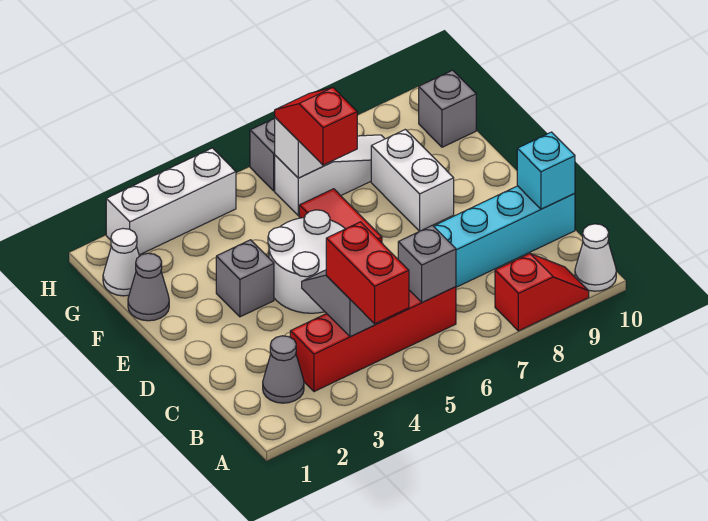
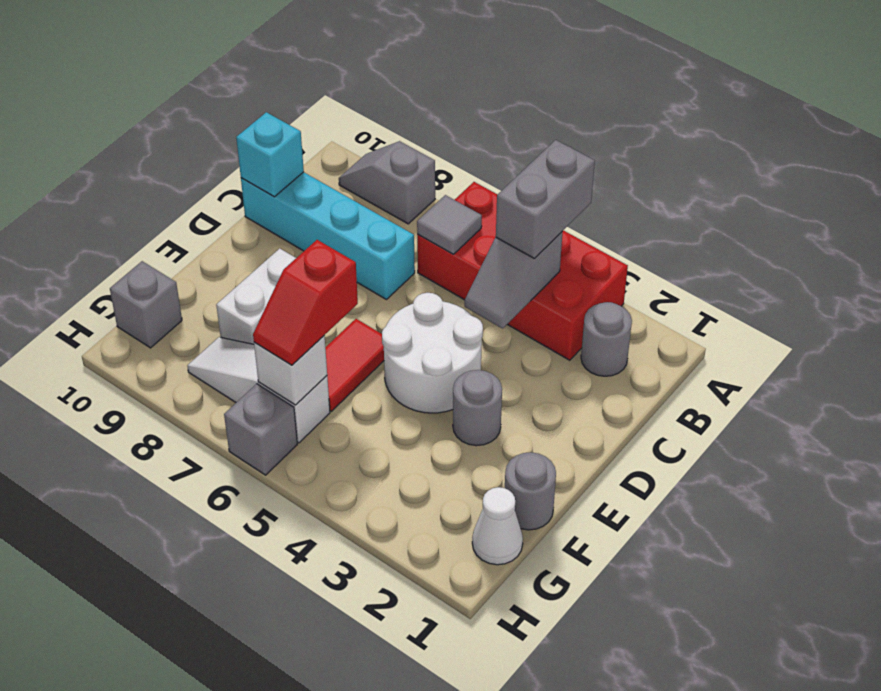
red 1x2 brick [326,222,409,324] -> grey 1x2 brick [496,140,595,258]
red 1x2 slope [495,254,589,331] -> grey 1x2 slope [339,141,435,224]
white 1x1 cone [575,224,616,291] -> none
grey 1x1 cone [263,336,304,403] -> grey 1x1 round brick [581,302,632,376]
red 1x4 brick [290,287,456,392] -> red 2x4 brick [417,182,628,360]
grey 1x1 brick [398,225,456,303] -> grey 1x1 tile [417,195,482,254]
grey 1x1 brick [216,240,274,317] -> grey 1x1 round brick [453,370,502,446]
grey 1x1 cone [128,253,169,321] -> grey 1x1 round brick [505,452,556,530]
white 1x3 brick [106,148,236,255] -> none

